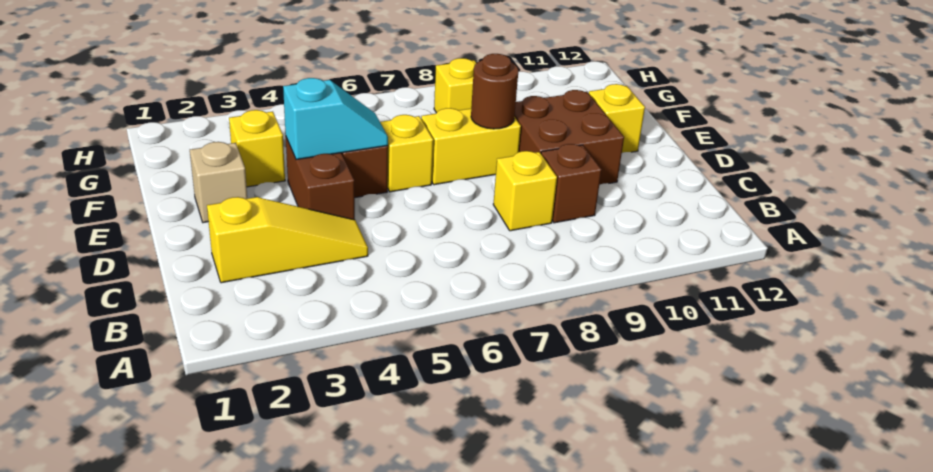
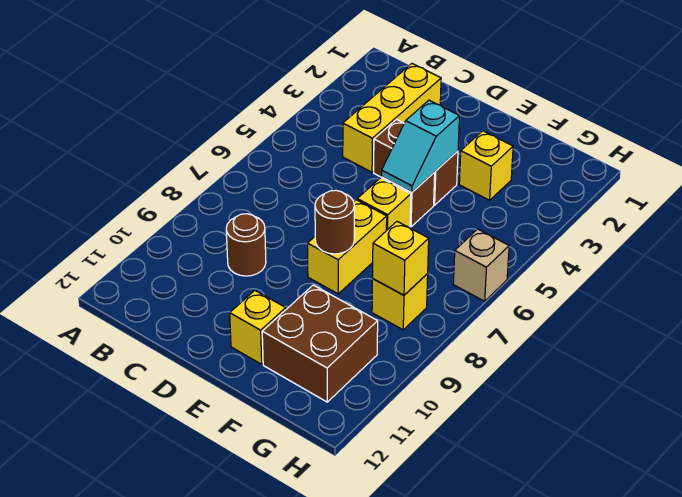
yellow 1x3 slope [207,197,368,283] -> yellow 1x3 brick [343,64,441,172]
yellow 1x1 brick [493,151,557,231] -> yellow 1x1 brick moved to [373,222,429,295]
brown 1x1 brick [541,144,601,223] -> brown 1x1 round brick [226,214,266,276]
brown 2x2 brick [514,90,624,185] -> brown 2x2 brick moved to [262,285,378,402]
tan 1x1 brick [190,142,247,223] -> tan 1x1 brick moved to [453,229,509,301]

